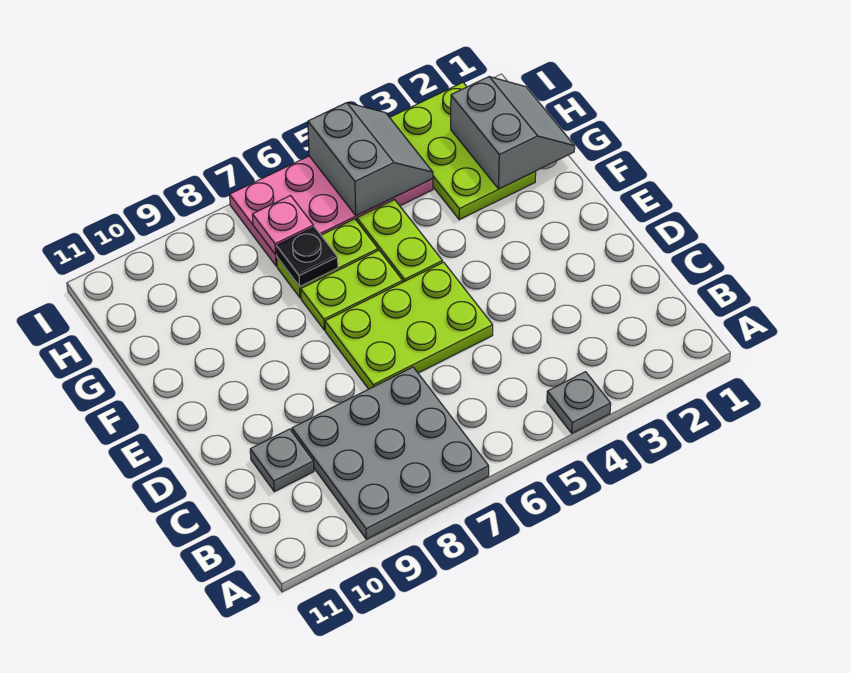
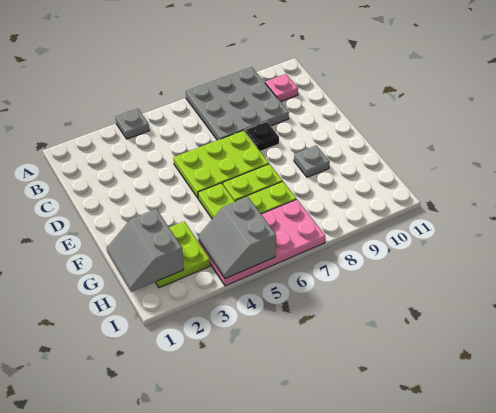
grey 1x1 plate [250,429,314,492] -> grey 1x1 plate moved to [294,145,330,177]
lime 2x3 plate [390,83,536,220] -> lime 2x2 plate [156,222,210,288]
black 1x1 plate [276,227,338,287] -> black 1x1 plate moved to [245,121,279,151]
pink 1x1 plate [252,196,314,255] -> pink 1x1 plate moved to [265,74,298,102]

